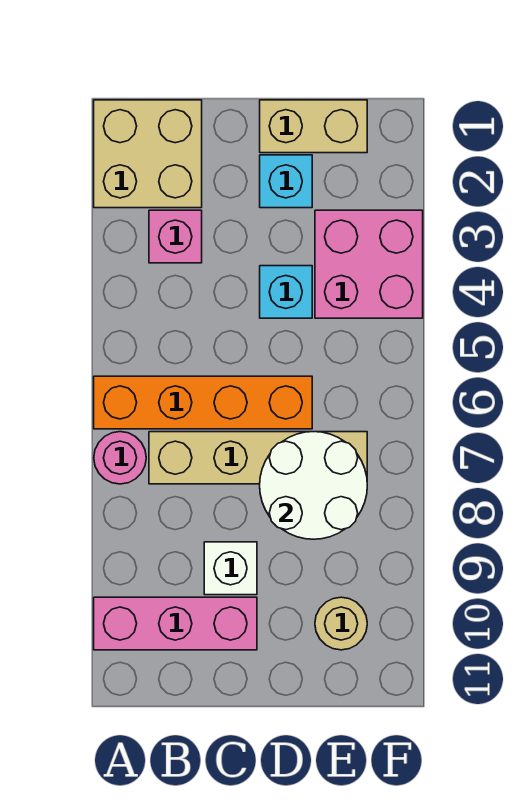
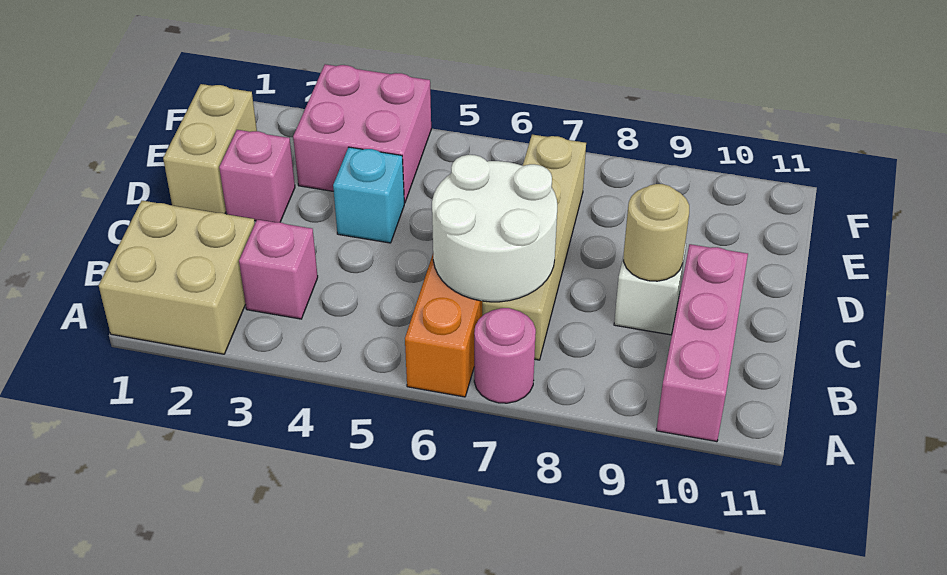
cyan 1x1 brick [260,155,312,208] -> pink 1x1 brick [219,130,295,222]
white 2x2 round brick [260,432,367,539] -> white 2x2 round brick moved to [432,155,557,302]
tan 1x1 round brick [315,597,367,650] -> tan 1x1 round brick moved to [624,184,689,281]

